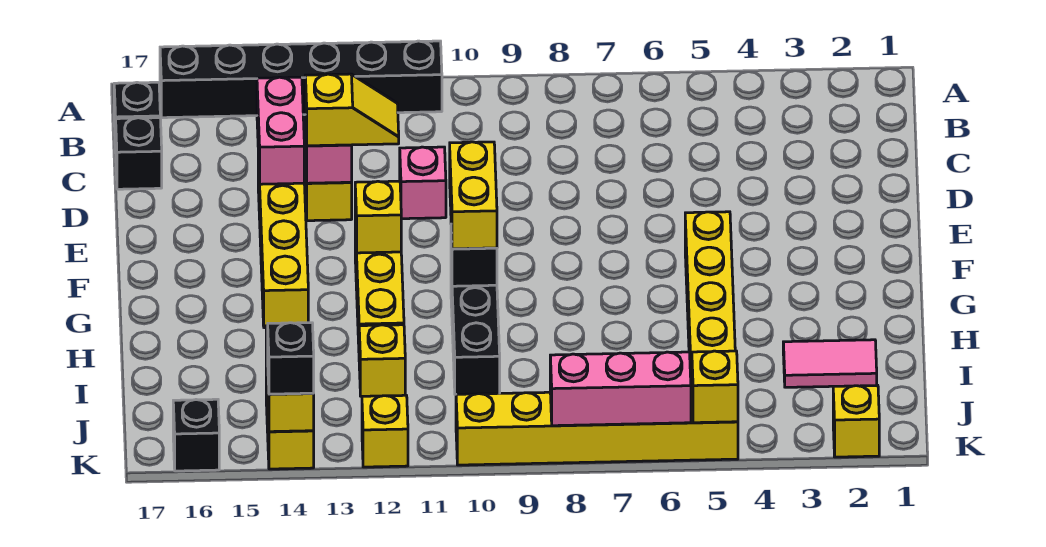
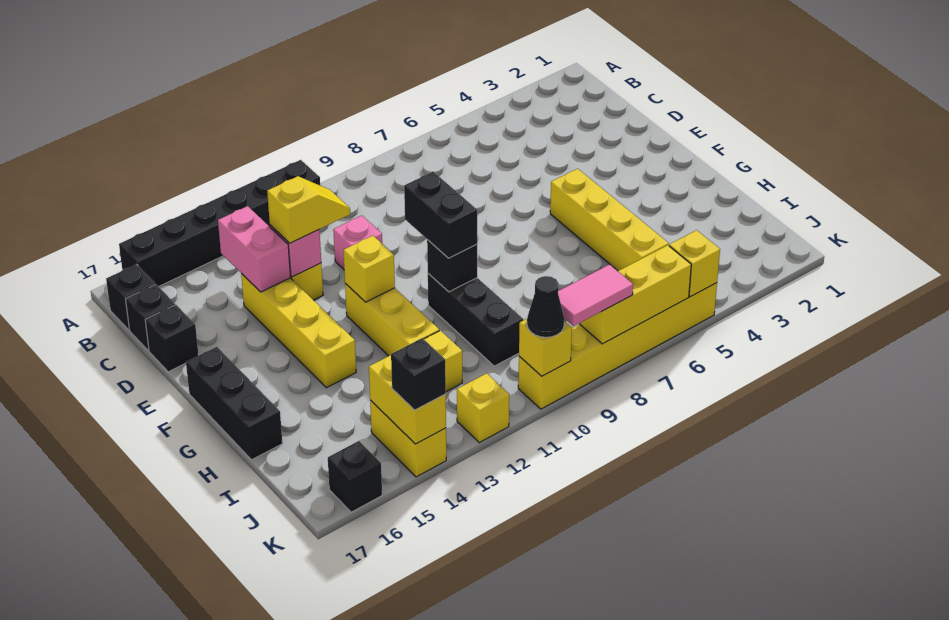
none -> black 1x1 brick [145,305,199,372]
yellow 1x2 brick [450,142,497,249] -> black 1x2 brick [404,172,477,258]
none -> black 1x3 brick [186,347,283,460]
pink 1x2 tile [783,340,877,387] -> pink 1x2 tile moved to [558,264,633,326]
yellow 1x1 brick [833,385,879,457] -> yellow 1x1 brick moved to [519,319,572,376]
pink 1x3 brick [550,352,691,426] -> yellow 1x3 brick [579,245,691,344]
none -> black 1x1 cone [527,276,565,337]

